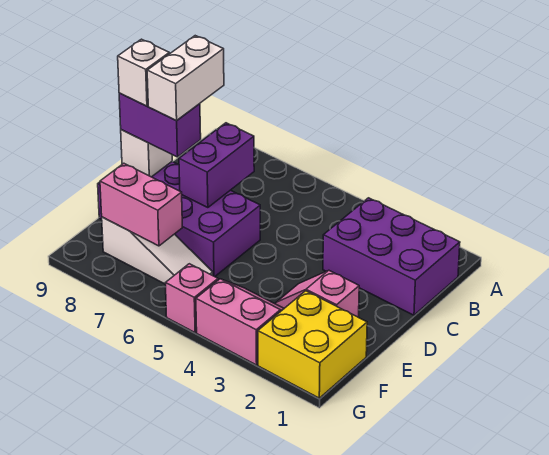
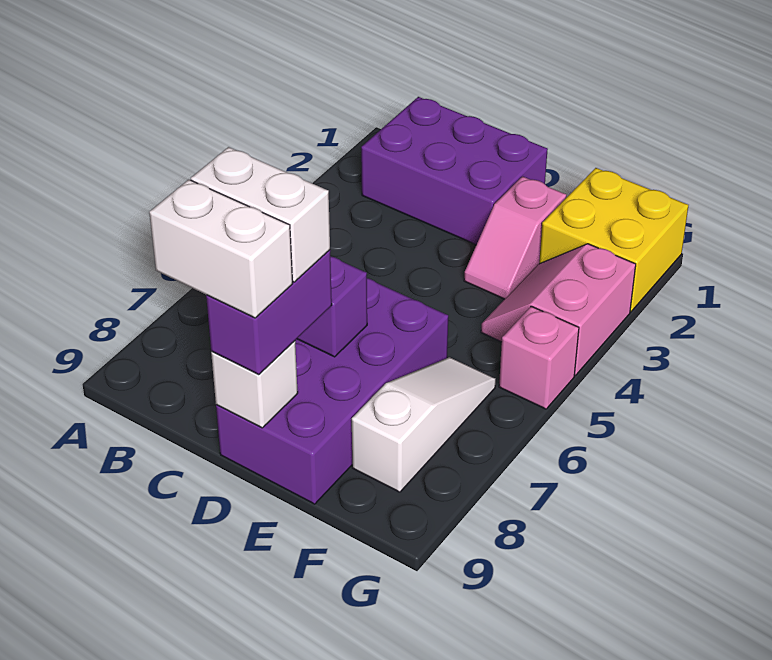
purple 2x3 brick [323,198,460,315] -> purple 2x3 brick turned to [361,97,548,245]
white 1x1 brick [118,39,169,106] -> white 1x2 brick [149,180,293,318]
pink 1x2 brick [100,163,182,246] -> none

